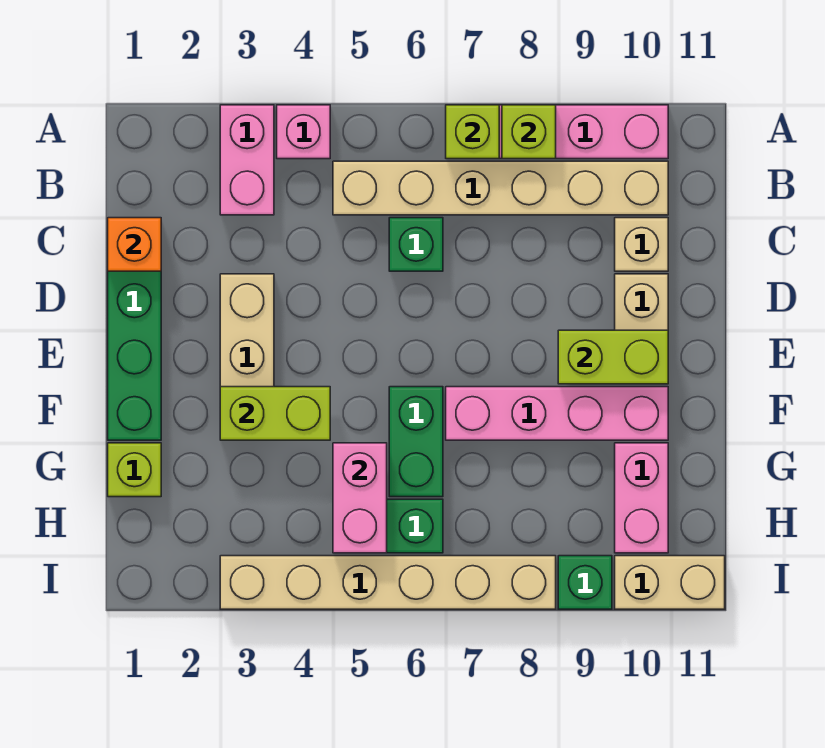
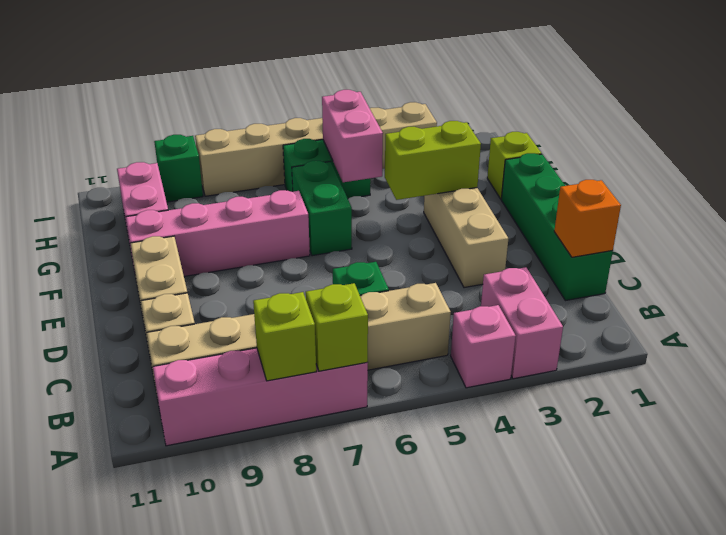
lime 1x2 brick [558,330,668,384] -> none
tan 1x2 brick [615,556,725,609] -> none

